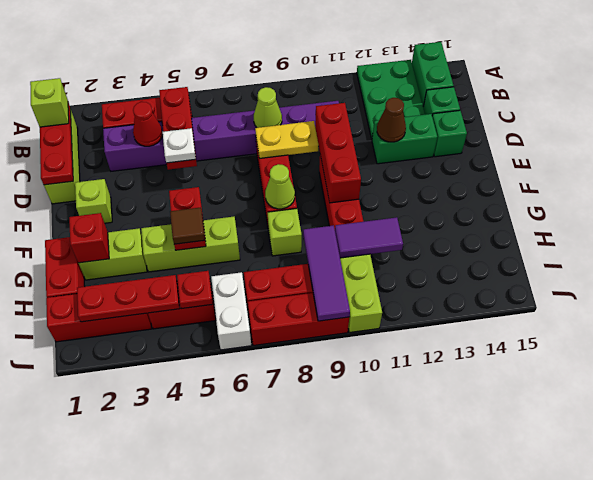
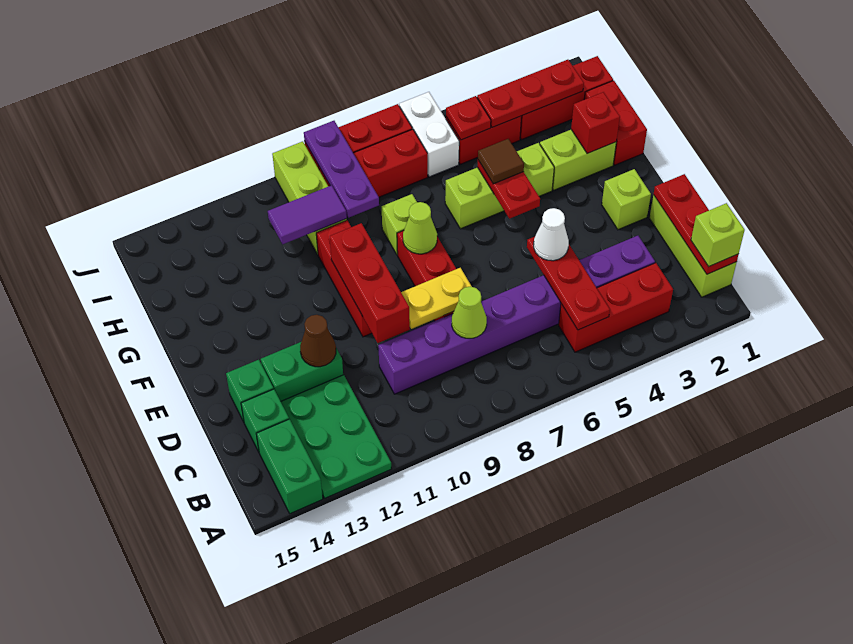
red 1x1 cone [133,102,163,146] -> none
white 1x1 plate [163,128,196,163] -> white 1x1 cone [534,208,569,261]
purple 1x3 tile [303,225,350,321] -> purple 1x3 plate [304,121,379,218]

